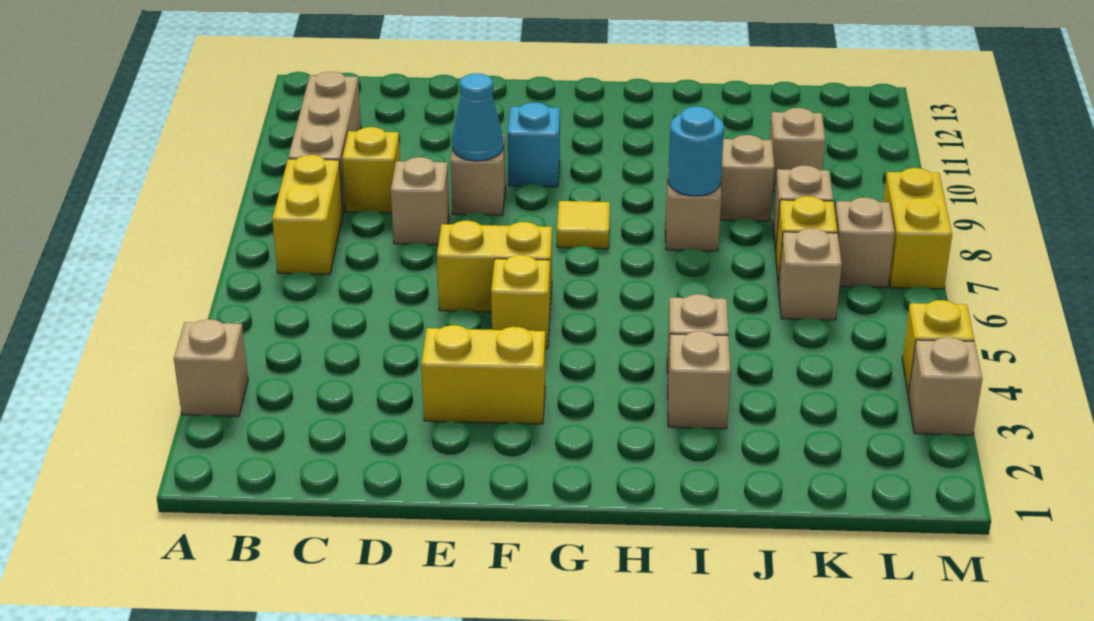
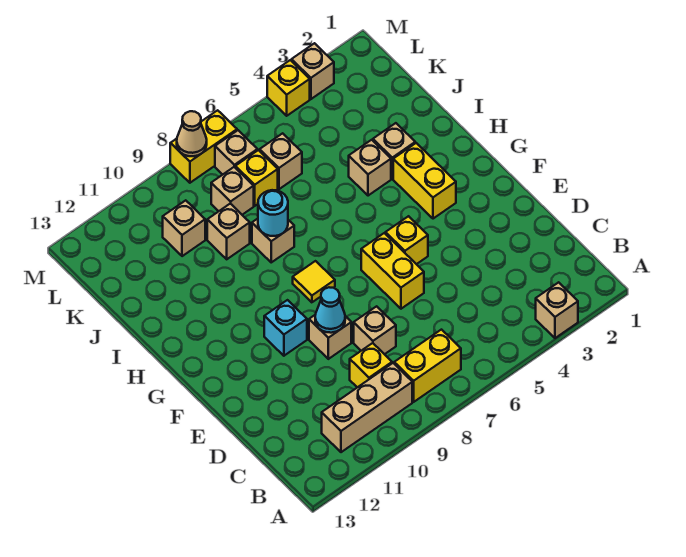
yellow 1x2 brick [421,325,545,424] -> yellow 1x2 brick moved to [393,143,456,219]
none -> tan 1x1 cone [177,111,207,156]

